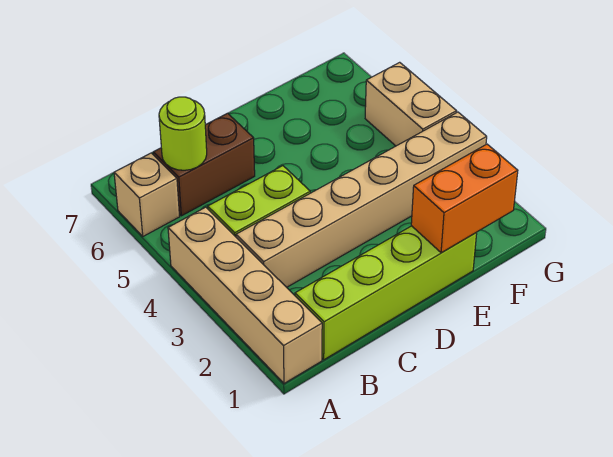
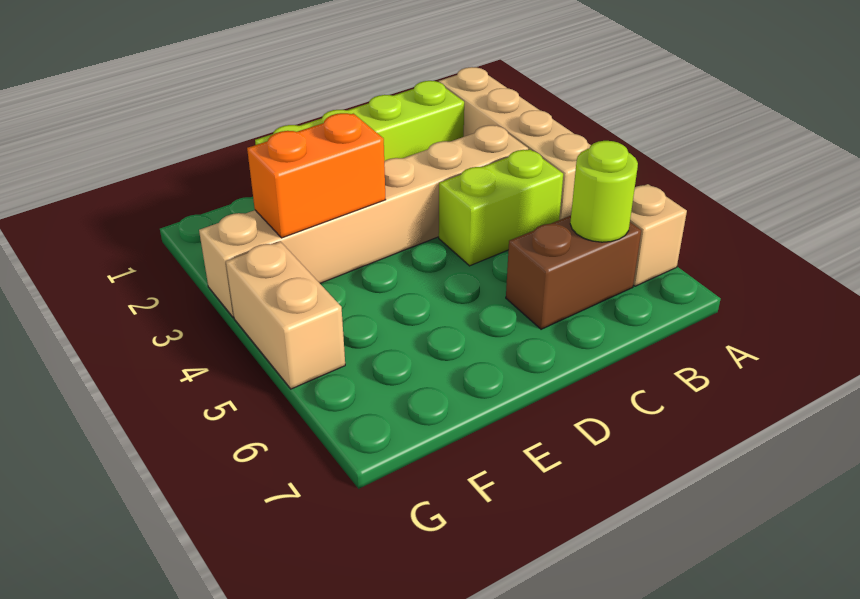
orange 1x2 brick [411,144,518,253] -> orange 1x2 brick moved to [247,113,386,238]

